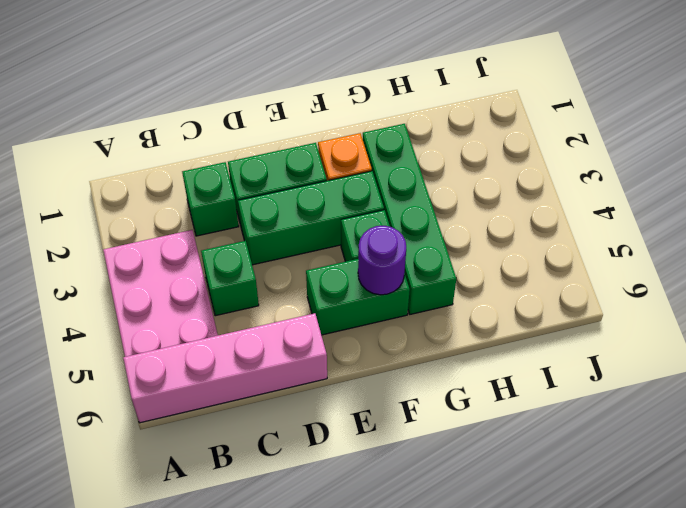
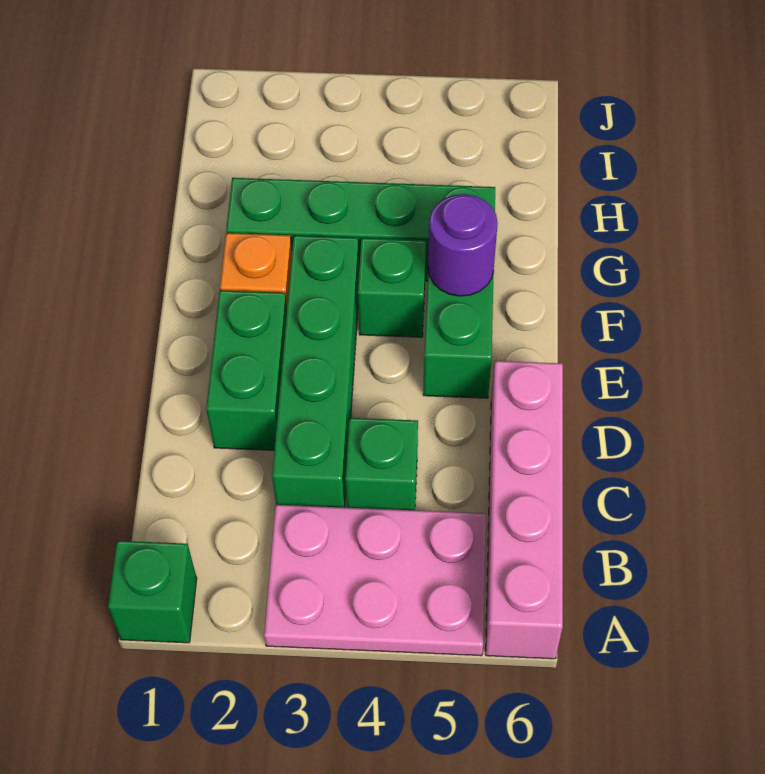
green 1x1 brick [182,162,239,236] -> green 1x1 brick moved to [108,541,197,643]
green 1x3 brick [238,171,384,265] -> green 1x4 brick [272,236,359,508]

